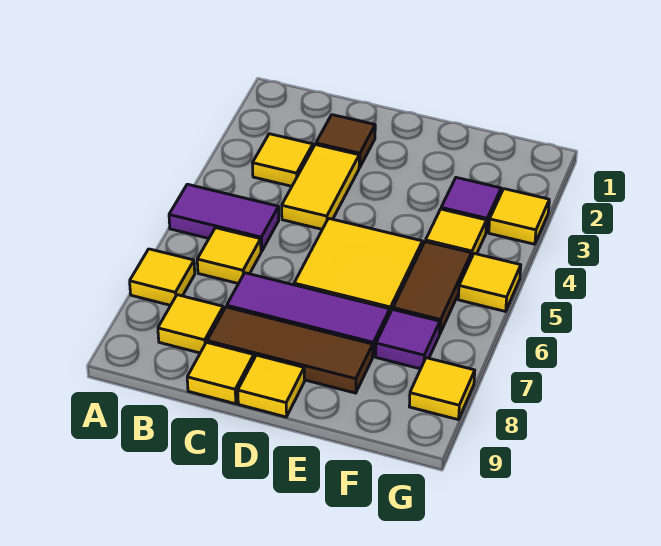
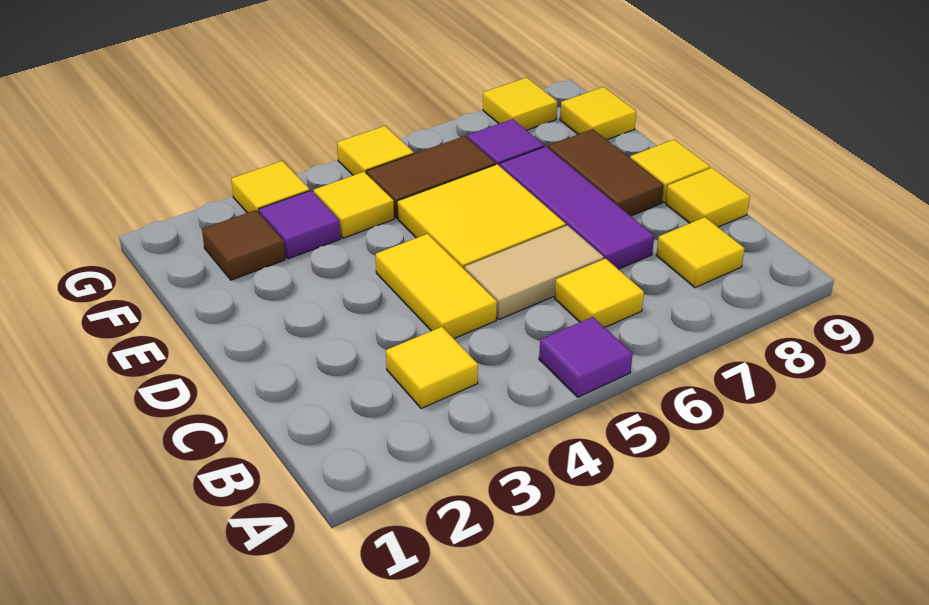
purple 1x2 tile [169,184,279,251] -> purple 1x1 tile [539,317,633,397]
yellow 1x1 tile [130,249,195,305] -> yellow 1x1 tile moved to [560,87,636,140]
brown 1x1 tile [316,115,375,168] -> brown 1x1 tile moved to [202,210,285,280]
yellow 1x2 tile [282,145,359,229] -> yellow 1x2 tile turned to [376,234,497,339]
none -> tan 1x2 tile [465,225,604,319]
brown 1x3 tile [207,307,373,393] -> brown 1x2 tile [548,129,664,216]

